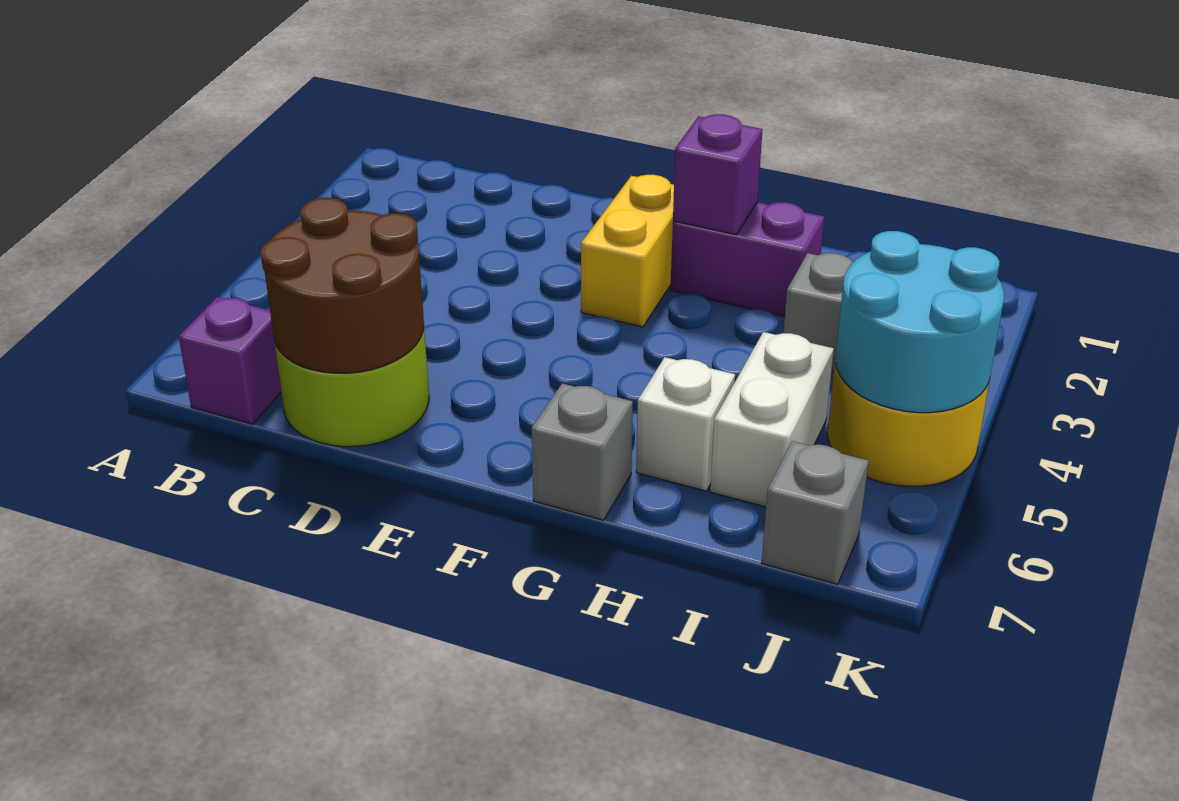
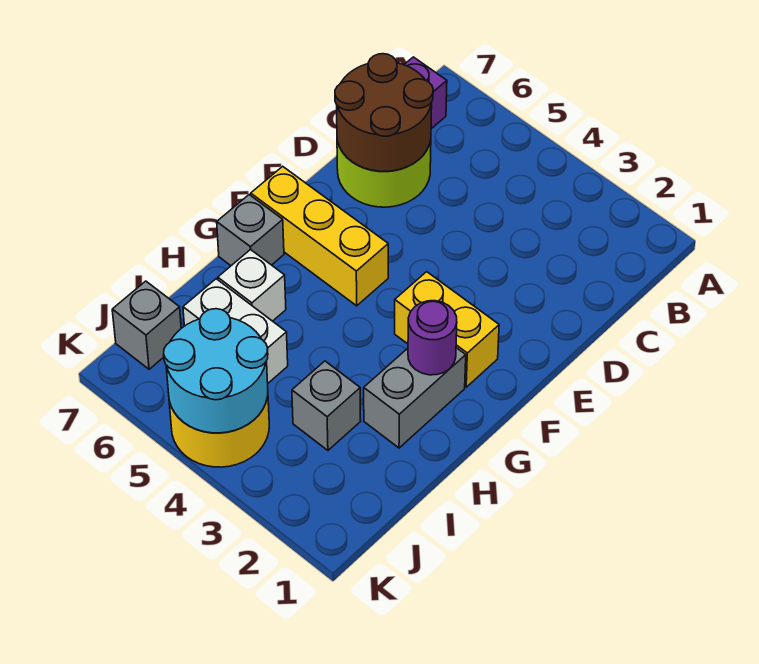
none -> yellow 1x3 brick [251,166,388,306]
purple 1x2 brick [670,202,824,317] -> grey 1x2 brick [364,348,466,448]
purple 1x1 brick [673,114,762,235] -> purple 1x1 round brick [408,301,457,375]

